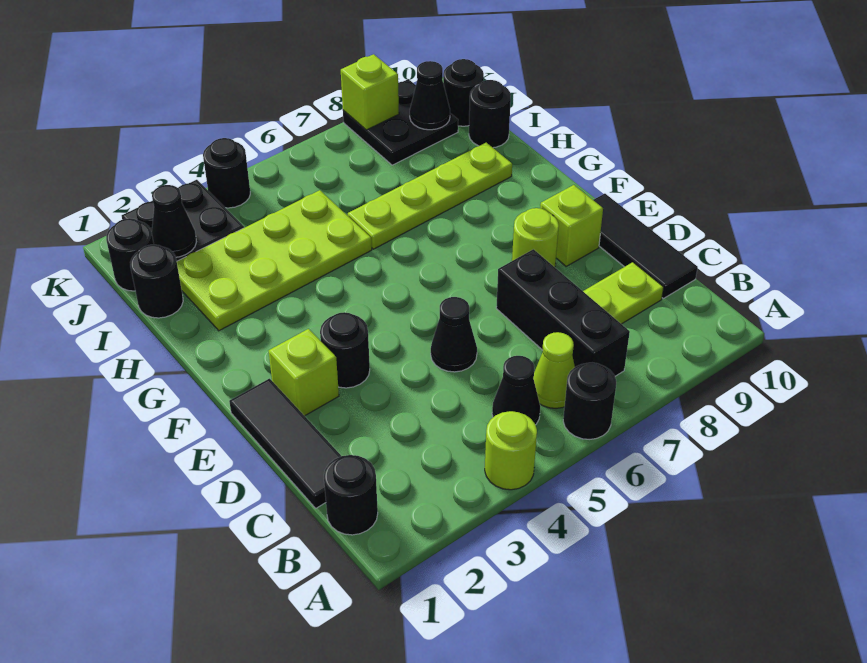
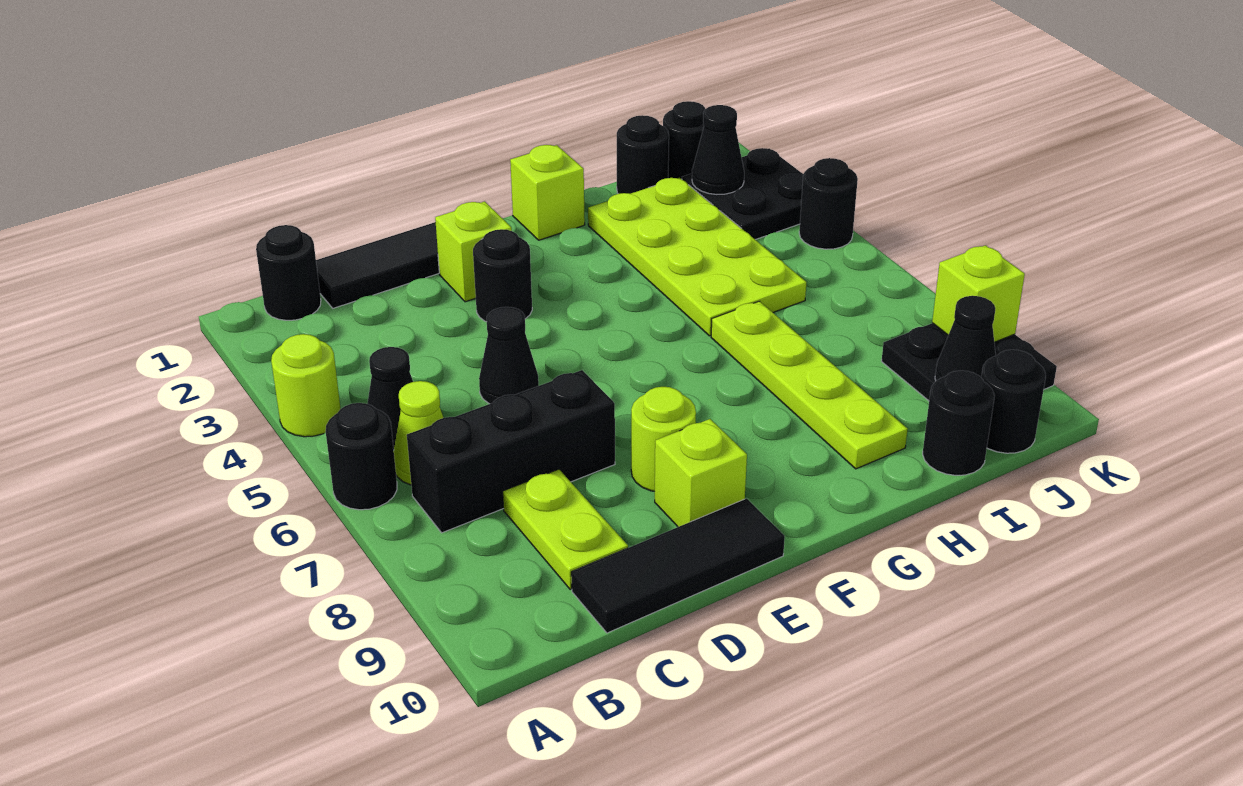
none -> lime 1x1 brick [510,145,585,240]

